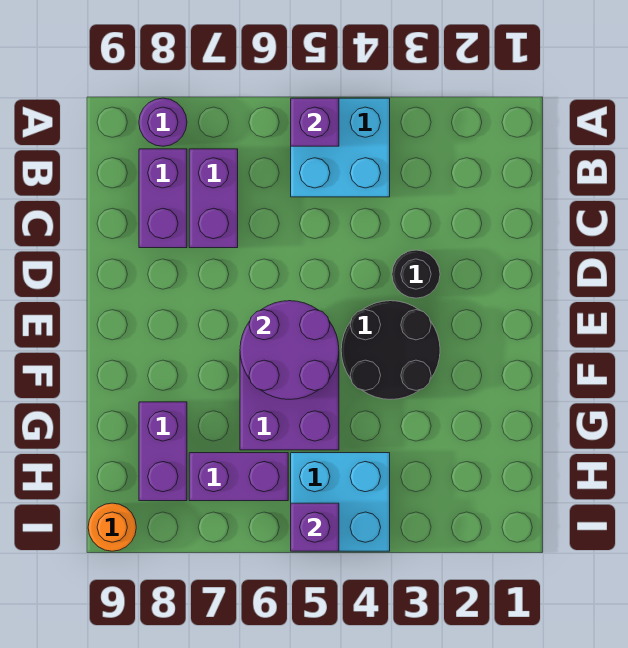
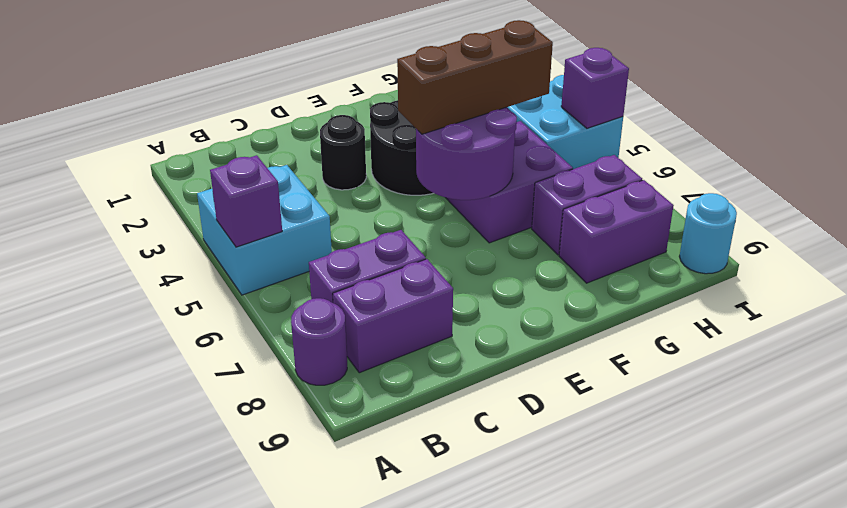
none -> brown 1x3 brick [397,20,553,134]
purple 1x2 brick [189,453,288,501] -> purple 1x2 brick turned to [532,155,642,255]
orange 1x1 round brick [88,503,136,551] -> cyan 1x1 round brick [679,193,737,274]

